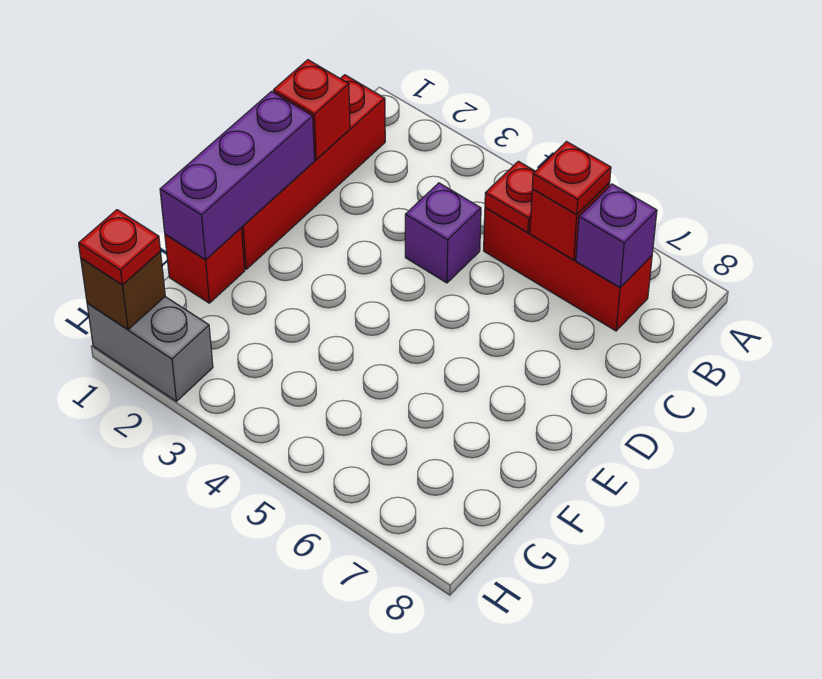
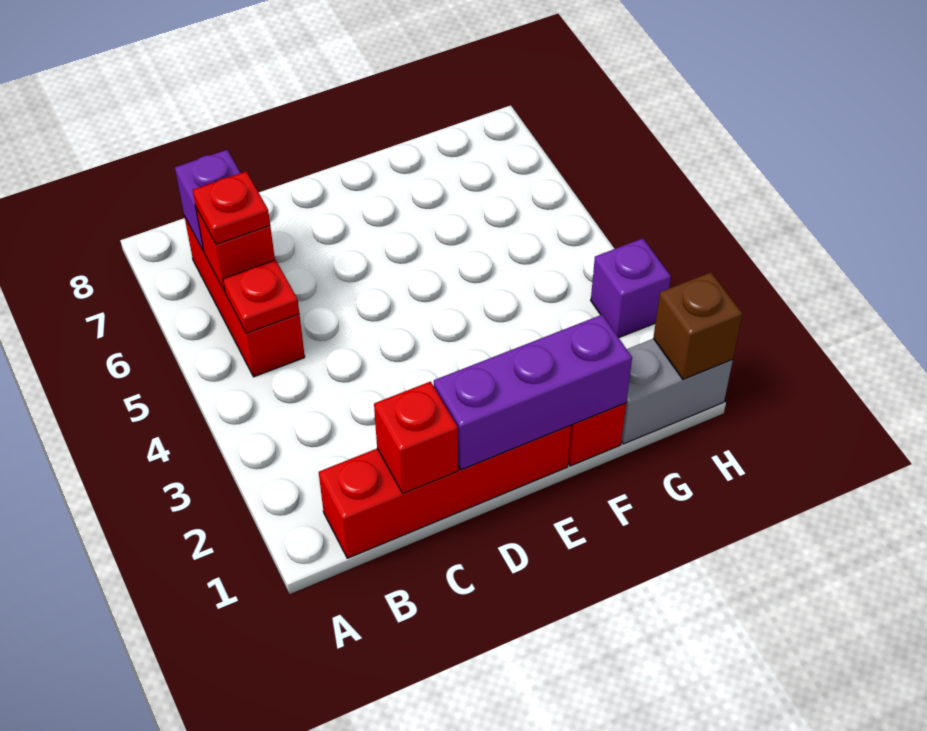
purple 1x1 brick [405,183,481,283] -> purple 1x1 brick moved to [591,238,671,338]
grey 1x2 brick [87,297,213,401] -> grey 1x2 brick turned to [621,339,733,444]
red 1x1 plate [79,210,160,285] -> none

